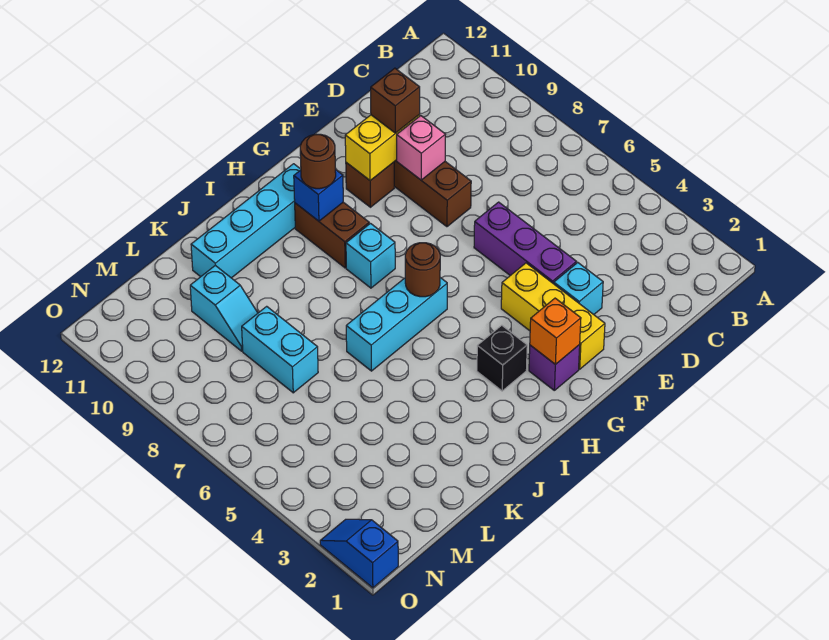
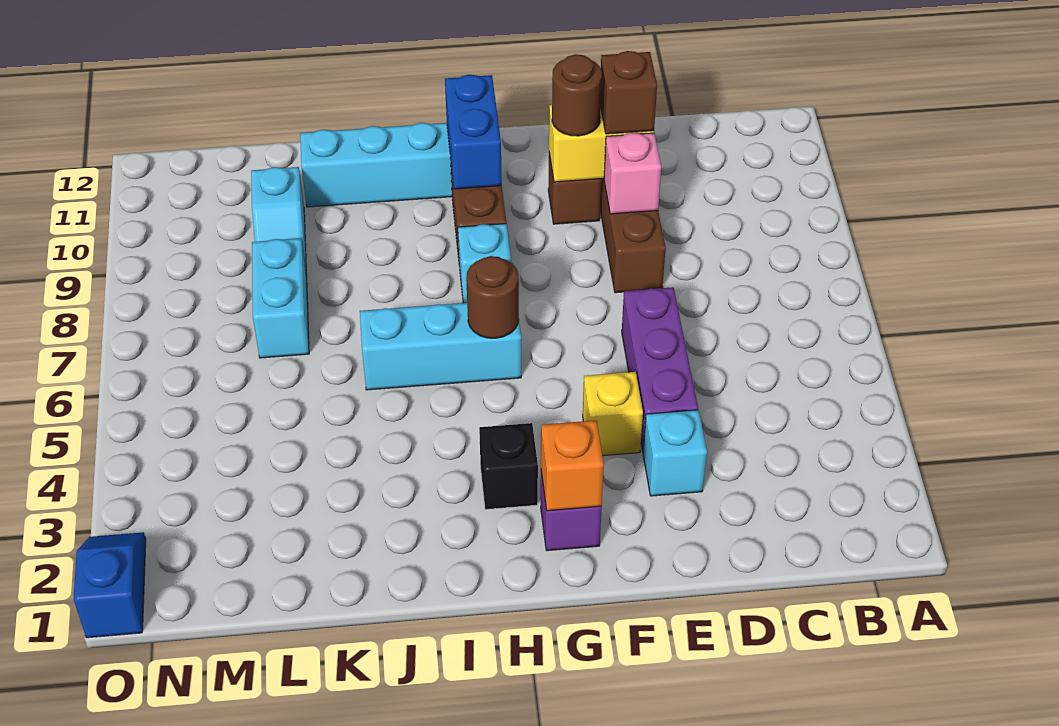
yellow 1x3 brick [501,263,605,369] -> yellow 1x1 brick [583,372,643,456]
blue 1x1 brick [294,169,343,221] -> blue 1x2 brick [445,75,502,189]
brown 1x1 round brick [300,134,336,189] -> brown 1x1 round brick moved to [552,54,602,136]

